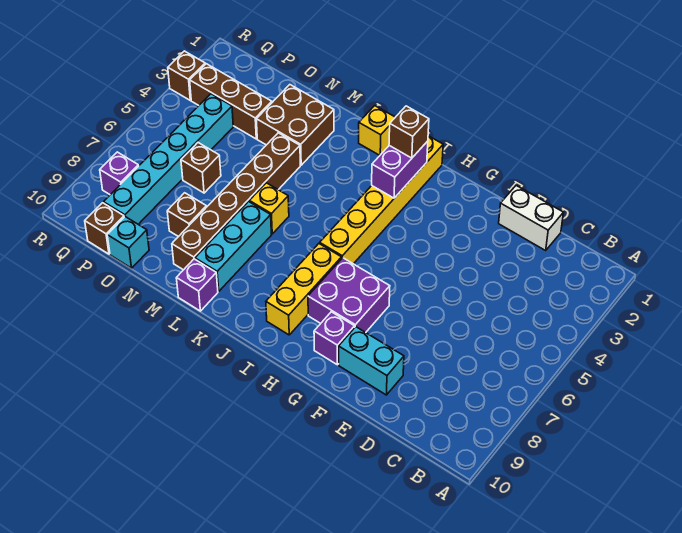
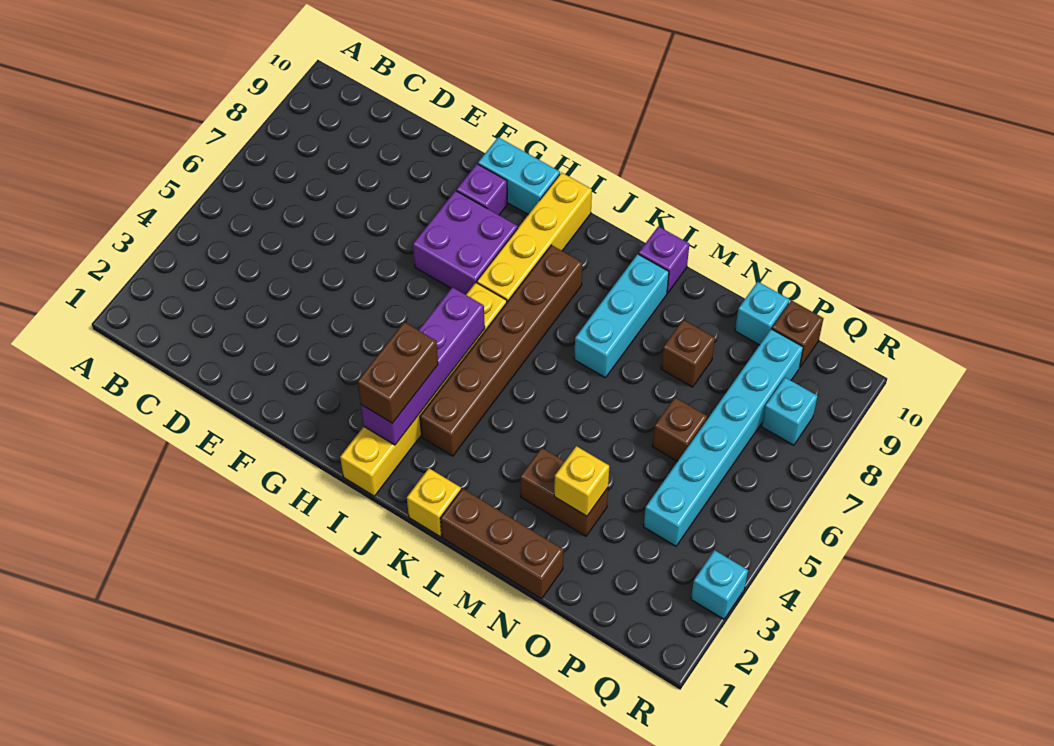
white 1x2 brick [499,186,563,250] -> none
cyan 1x2 brick [339,327,404,395] -> cyan 1x2 brick moved to [478,137,560,214]
purple 1x2 brick [372,141,428,198] -> purple 1x4 brick [361,287,485,445]
brown 1x1 brick [389,106,429,158] -> brown 1x2 brick [357,322,438,423]
yellow 1x3 brick [266,244,342,335] -> yellow 1x4 brick [477,173,592,302]
yellow 1x1 brick [249,183,289,234] -> yellow 1x1 brick moved to [554,446,609,516]
brown 2x2 brick [256,85,334,165] -> brown 1x2 brick [520,448,608,536]
brown 1x6 brick [172,133,300,270] -> brown 1x6 brick moved to [420,245,582,456]
brown 1x3 brick [190,64,272,139] -> brown 1x3 brick moved to [440,489,563,599]
purple 1x1 brick [100,152,139,195] -> cyan 1x1 brick [761,378,817,445]
brown 1x1 brick [168,51,205,100] -> cyan 1x1 brick [691,550,748,619]

